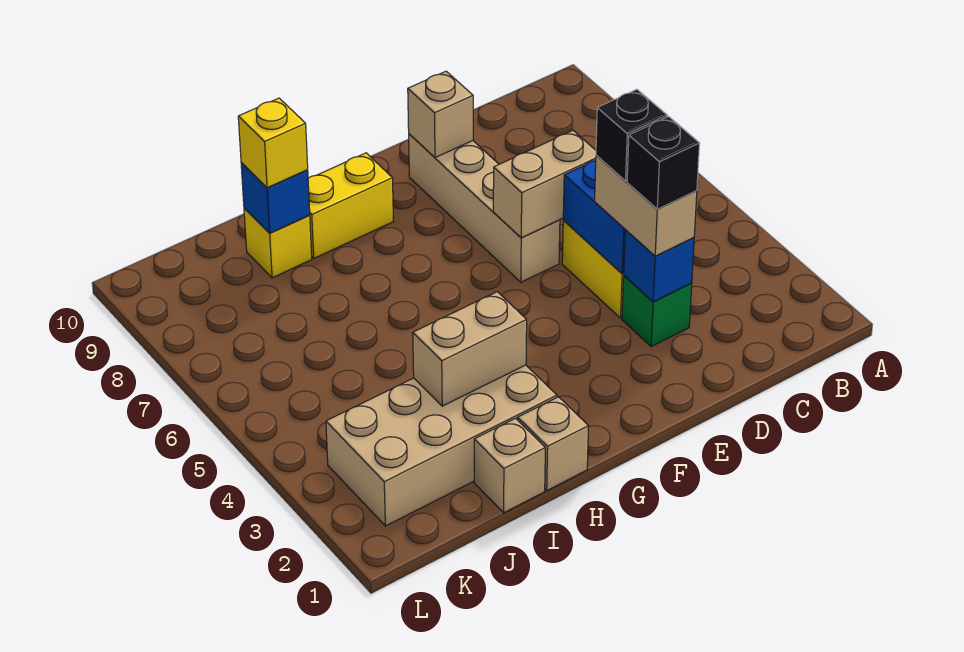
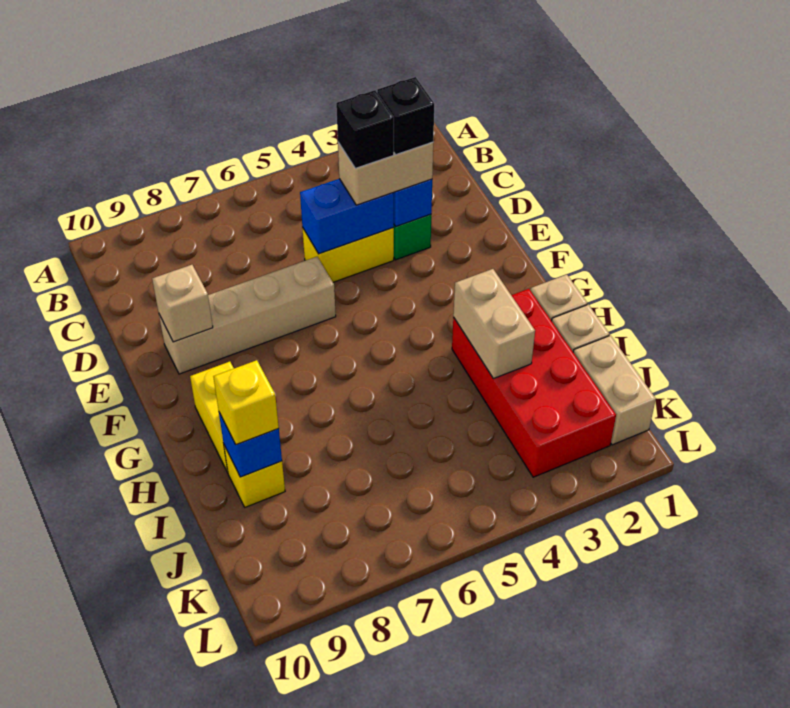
tan 1x2 brick [493,130,596,238] -> tan 1x2 brick moved to [573,336,656,445]
tan 2x4 brick [326,365,557,526] -> red 2x4 brick [452,289,616,477]

